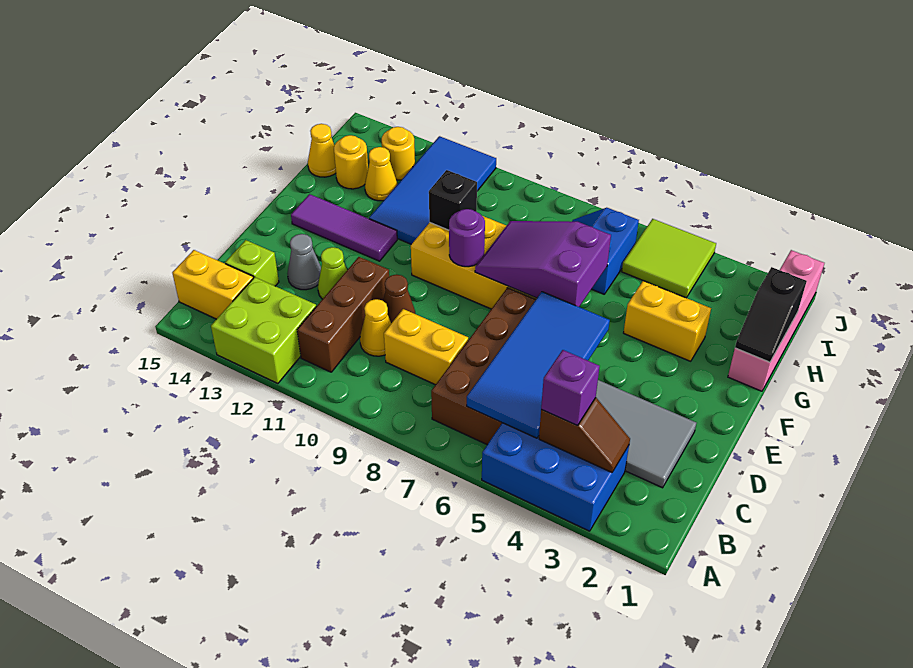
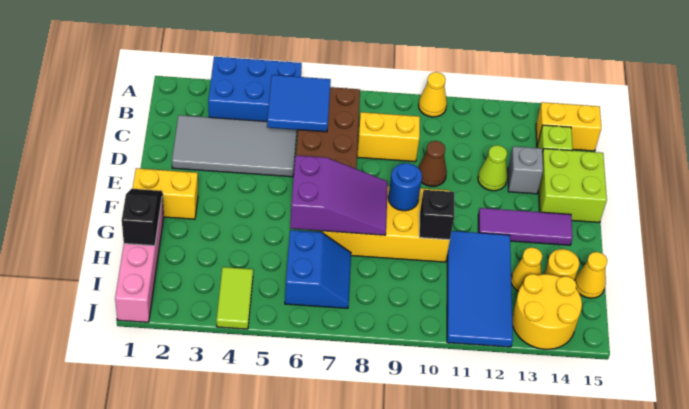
lime 2x2 brick [211,277,316,384] -> lime 2x2 brick moved to [539,149,607,223]
brown 1x2 slope [539,398,630,472] -> none
purple 1x1 brick [541,350,600,425] -> none
blue 2x4 tile [467,292,610,438] -> blue 2x2 tile [267,75,331,132]
brown 1x3 brick [297,257,389,372] -> none
yellow 1x1 cone [360,299,391,356] -> yellow 1x1 cone moved to [418,72,447,117]
grey 1x1 cone [287,234,321,290] -> grey 1x1 brick [508,146,543,194]
purple 1x1 round brick [449,209,485,267] -> blue 1x1 round brick [388,163,422,211]
yellow 1x2 brick [624,281,711,361] -> yellow 1x2 brick moved to [133,168,198,219]
lime 2x2 tile [622,219,716,298] -> lime 1x2 tile [216,267,253,329]
yellow 1x1 round brick [382,127,415,180] -> yellow 2x2 round brick [512,274,582,349]

